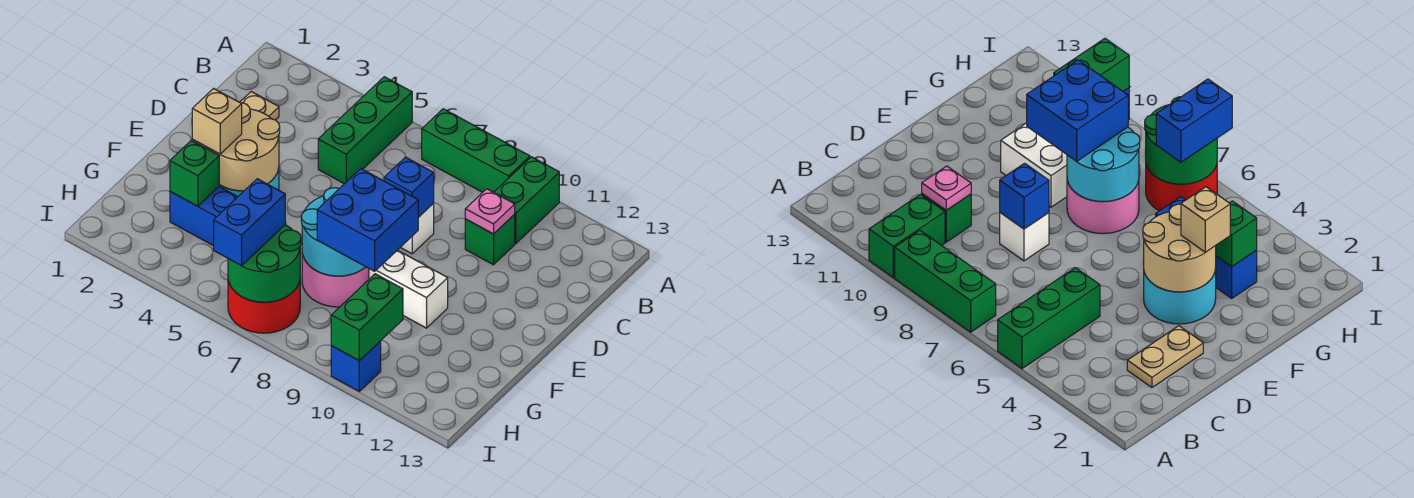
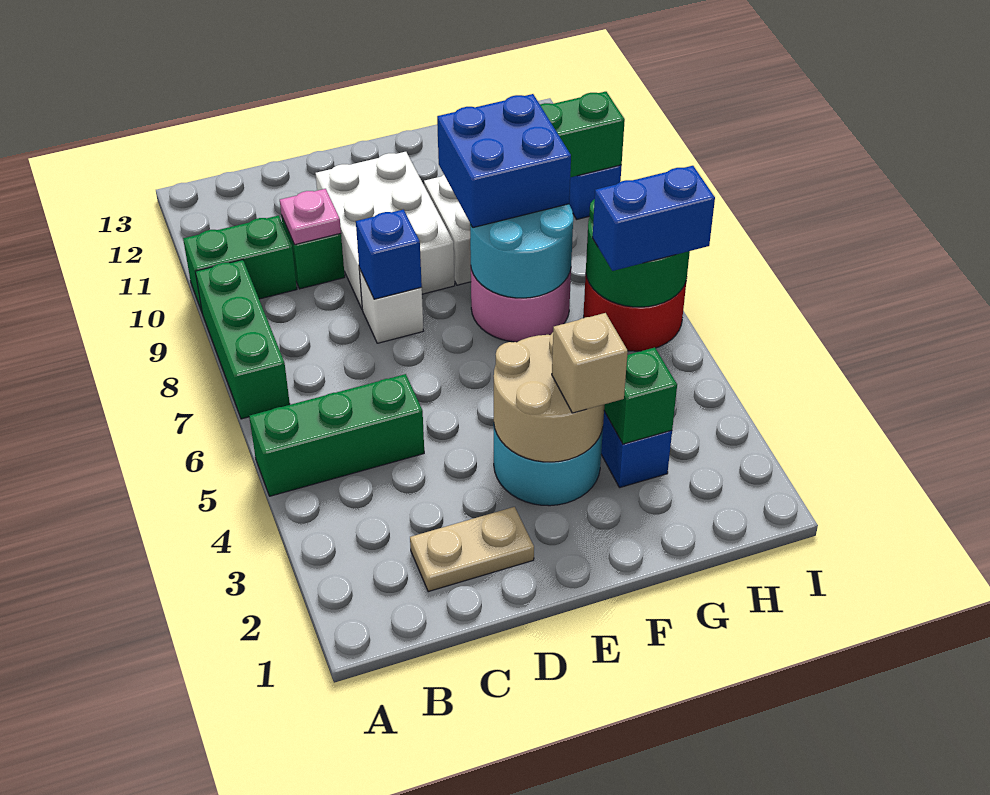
none -> white 2x3 brick [315,152,455,308]

